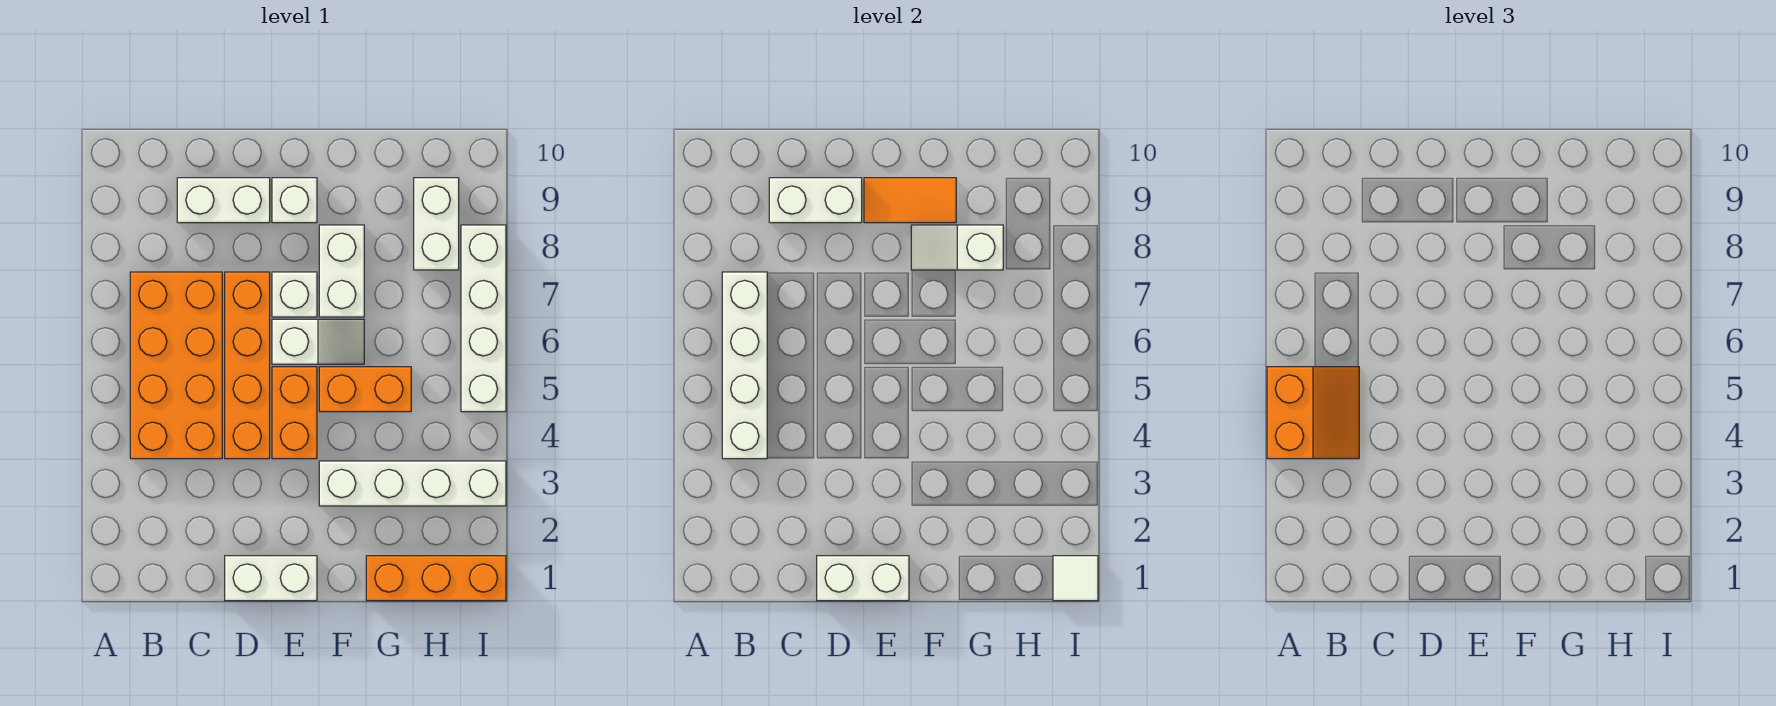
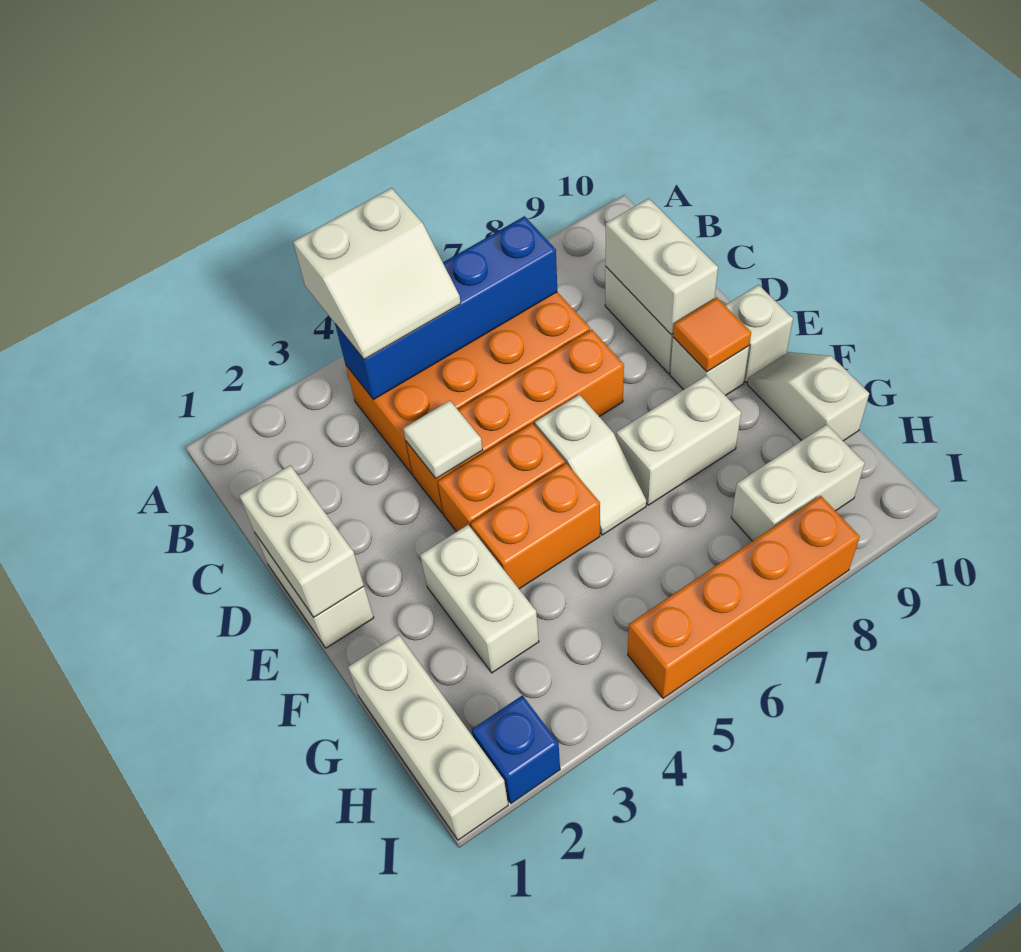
orange 2x2 slope [1267,367,1359,459] -> white 2x2 slope [293,188,461,359]
white 1x4 brick [722,272,767,459] -> blue 1x4 brick [335,216,557,400]
white 1x1 brick [272,272,317,317] -> white 1x1 brick moved to [725,285,793,382]
orange 1x2 tile [864,178,956,223] -> orange 1x1 tile [673,298,751,372]
white 1x4 brick [319,461,506,506] -> white 1x2 brick [420,525,539,673]
orange 1x2 brick [319,367,411,412] -> orange 1x2 brick turned to [471,463,600,589]
white 1x2 slope [911,225,1003,270] -> white 1x2 slope moved to [747,352,869,441]
orange 1x3 brick [366,556,506,601] -> white 1x3 brick [348,634,508,840]
white 1x1 tile [1053,556,1098,601] -> white 1x1 tile moved to [403,400,483,479]
none -> blue 1x1 brick [471,695,560,803]
white 1x4 brick [461,225,506,412] -> orange 1x4 brick [628,496,860,698]

